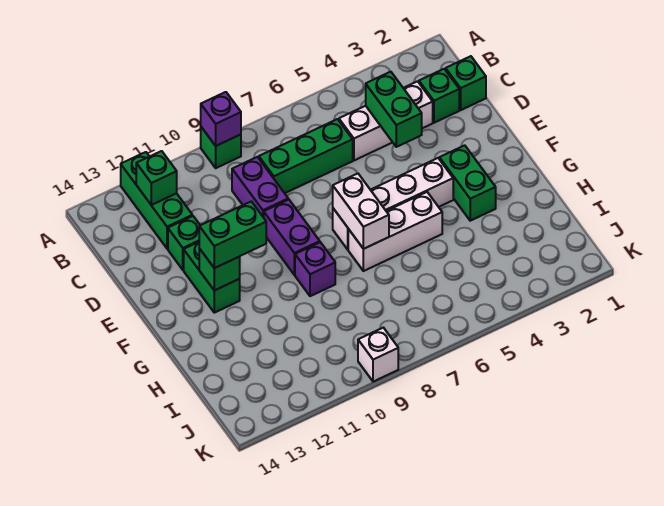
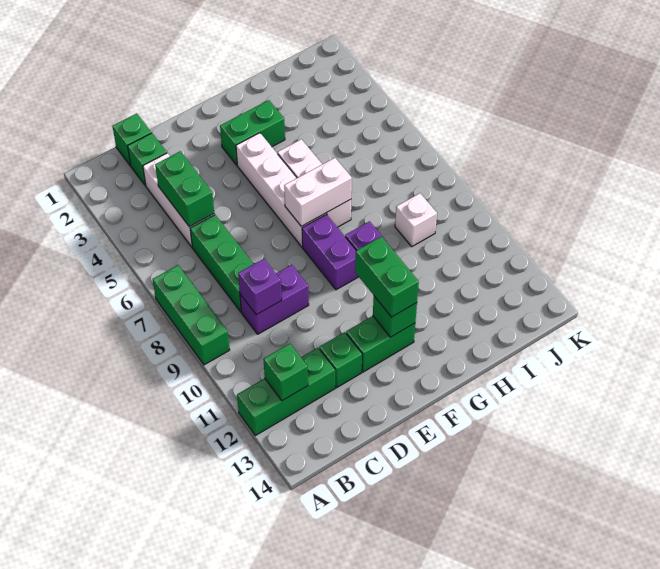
green 1x1 brick [201,127,241,168] -> green 1x3 brick [153,265,230,365]
purple 1x1 brick [201,92,241,146] -> purple 1x1 brick moved to [238,259,282,315]
green 1x2 brick [366,72,422,147] -> green 1x2 brick turned to [155,151,214,227]
purple 1x2 brick [264,199,320,275] -> purple 1x2 brick turned to [302,214,359,290]
white 1x1 brick [358,328,398,382] -> white 1x1 brick moved to [395,193,437,246]

